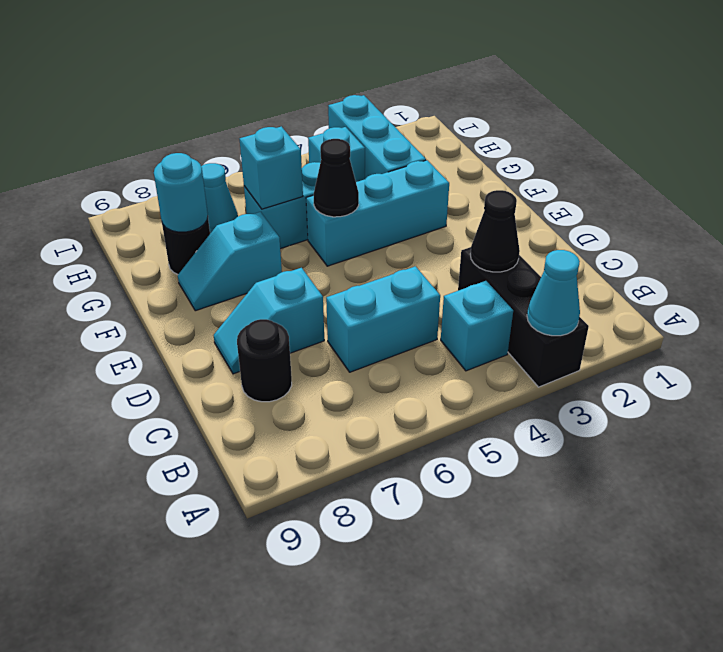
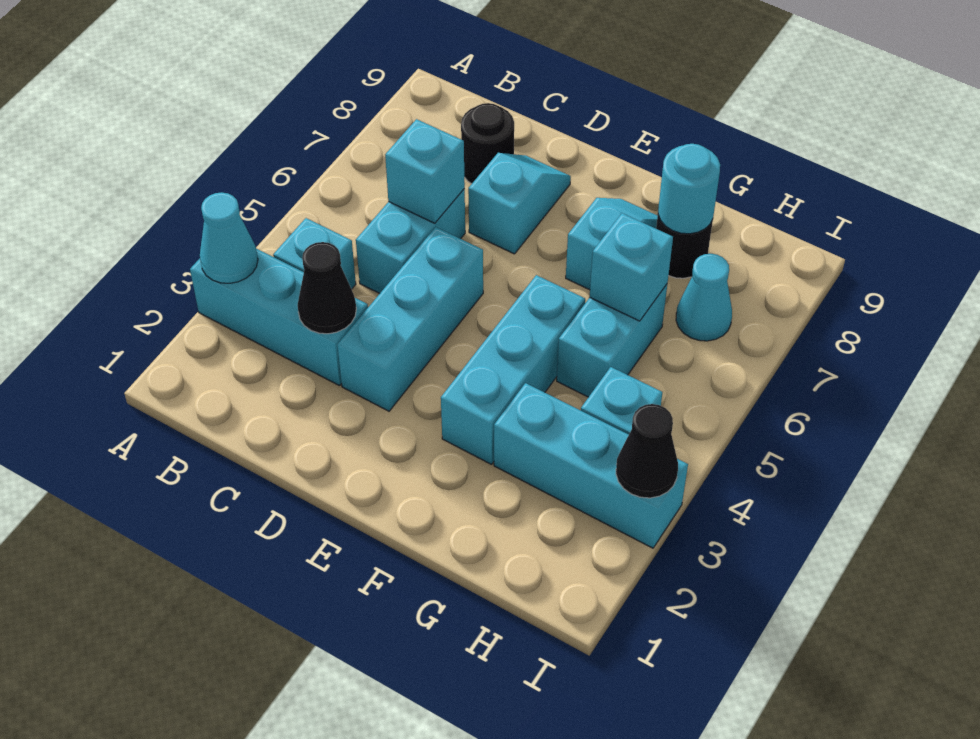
black 1x3 brick [458,247,589,387] -> cyan 1x3 brick [190,249,368,386]
none -> cyan 1x1 brick [385,119,465,223]
none -> cyan 1x3 brick [337,227,483,411]
black 1x1 cone [314,139,359,217] -> black 1x1 cone moved to [616,404,678,498]

